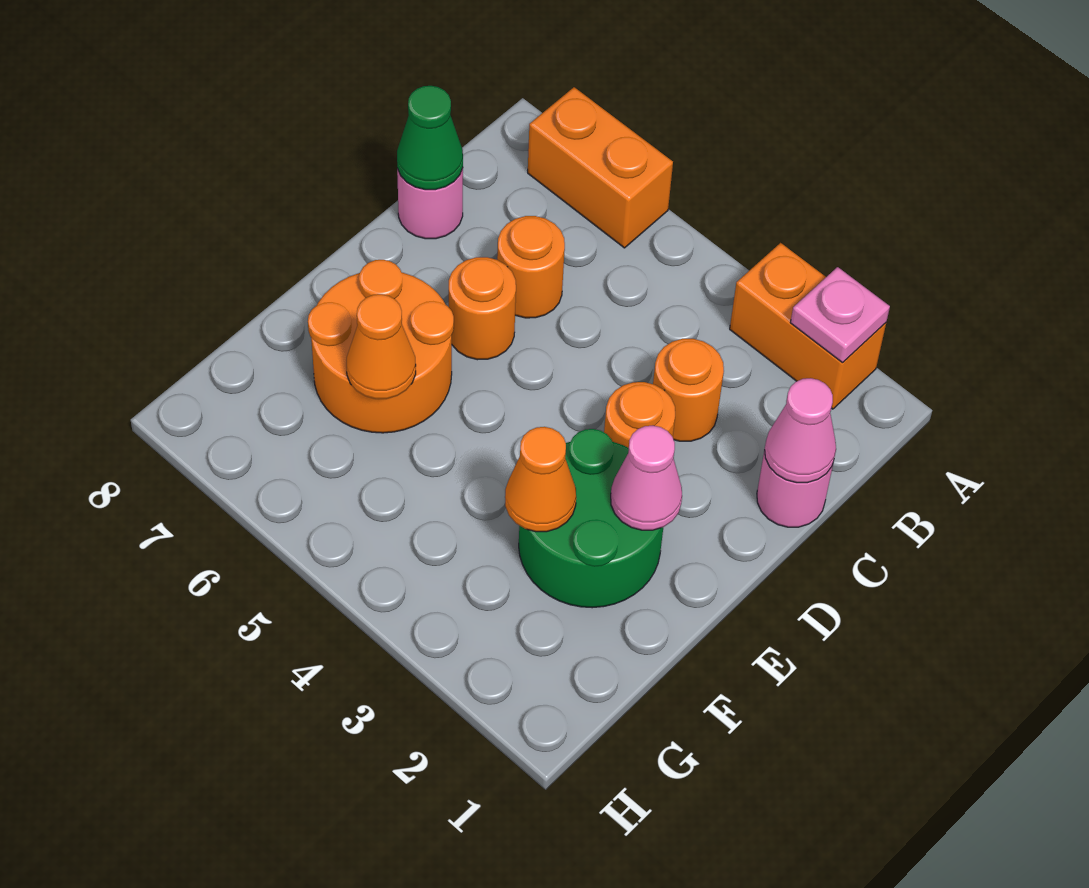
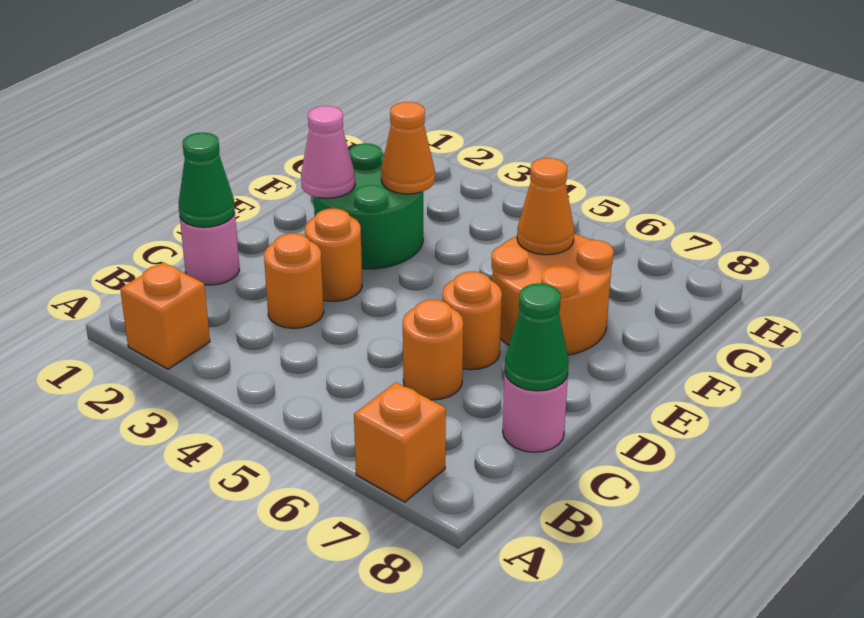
orange 1x2 brick [730,243,886,409] -> orange 1x1 brick [120,263,210,369]
pink 1x1 plate [790,267,890,363] -> none
orange 1x2 brick [528,87,673,248] -> orange 1x1 brick [354,382,446,502]
pink 1x1 cone [765,378,836,483] -> green 1x1 cone [179,133,235,227]

